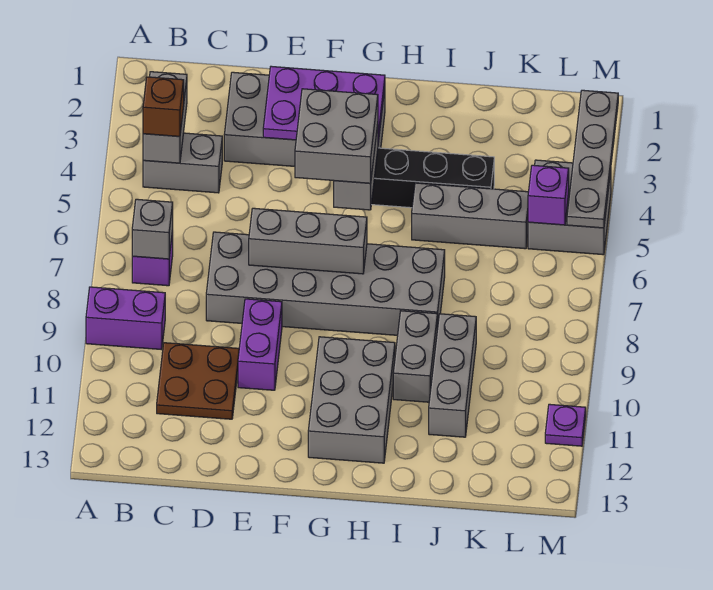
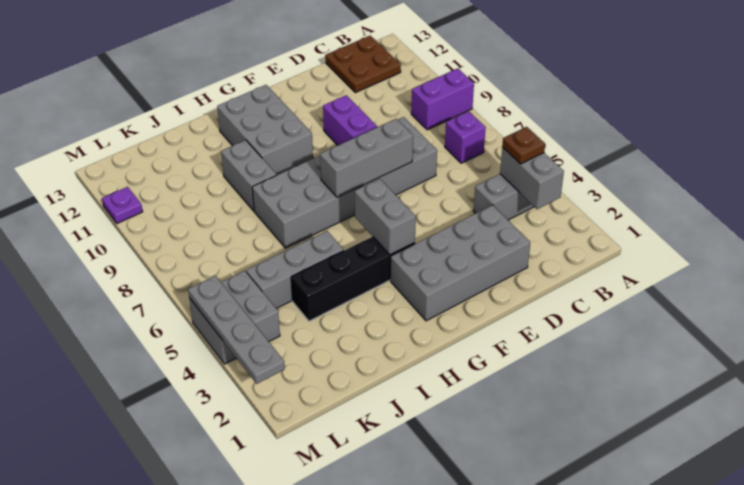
brown 1x1 brick [143,77,184,136] -> brown 1x1 plate [502,127,545,164]
grey 1x1 brick [132,199,173,259] -> none
brown 2x2 plate [157,343,239,419] -> brown 2x2 plate moved to [325,36,401,93]
purple 2x3 plate [263,66,385,142] -> none
grey 2x2 brick [295,89,378,183] -> none
grey 1x3 brick [429,314,476,437] -> none
purple 1x1 brick [528,165,569,225] -> none

